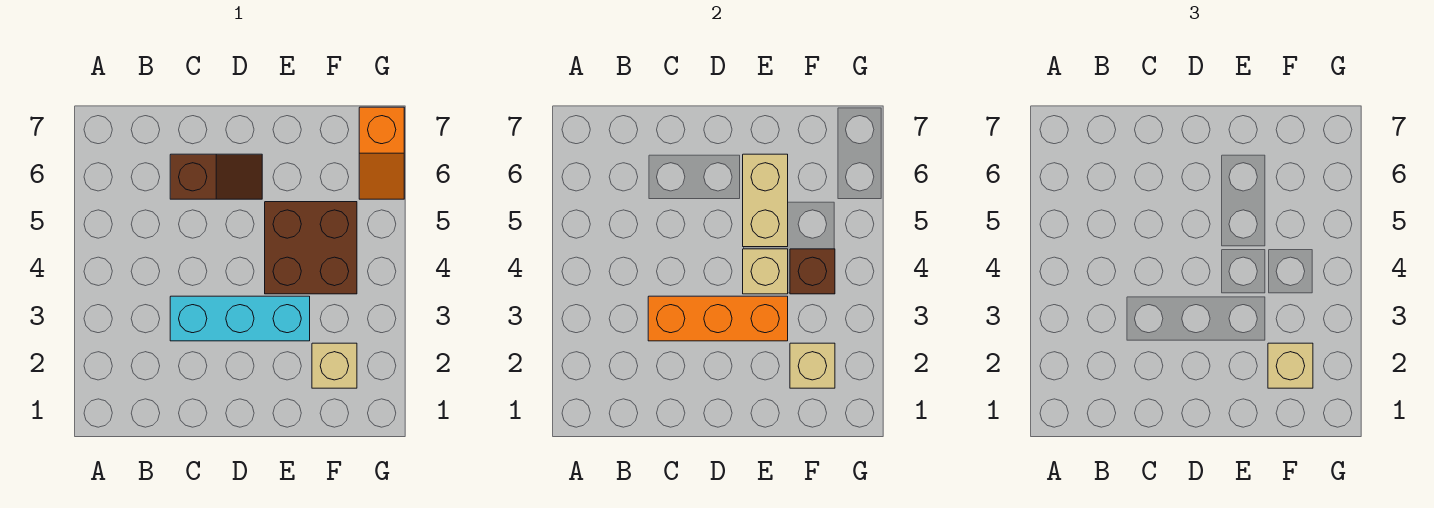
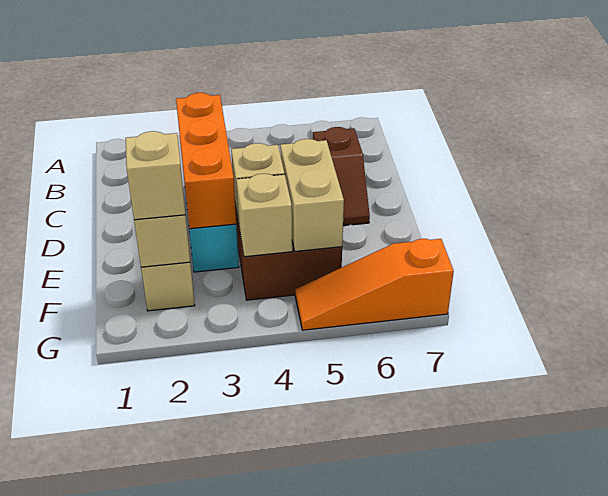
tan 1x2 brick [743,154,788,247] -> tan 1x2 brick turned to [280,139,344,251]
brown 1x1 brick [790,249,835,294] -> tan 1x1 brick [236,174,292,257]
orange 1x2 slope [359,107,404,199] -> orange 1x3 slope [295,239,454,330]

